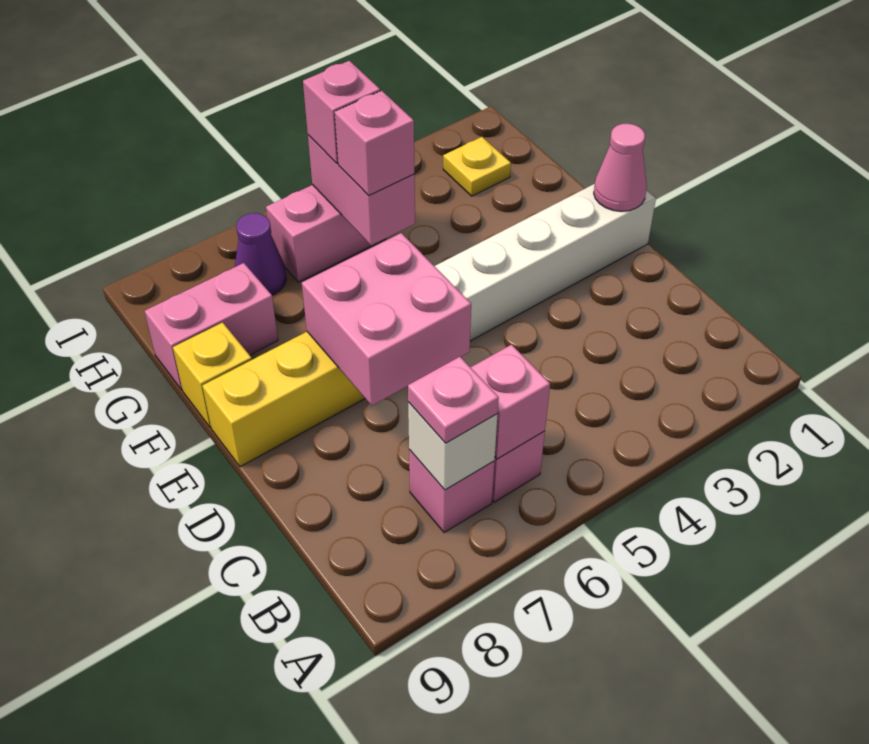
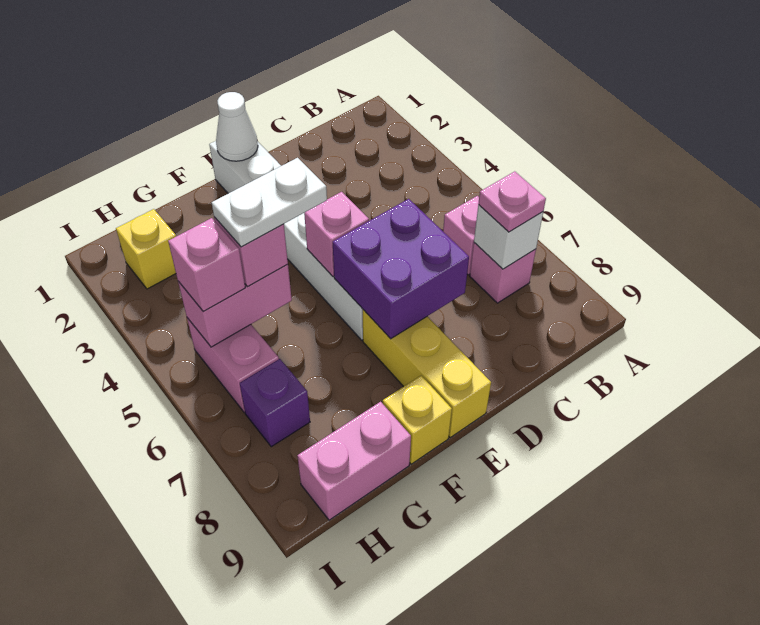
pink 1x1 brick [471,345,550,459] -> pink 1x1 brick moved to [304,192,369,276]
pink 2x2 brick [302,233,471,405] -> purple 2x2 brick [333,199,469,339]
pink 1x1 cone [594,123,647,211] -> white 1x1 cone [216,92,258,161]
none -> white 1x2 plate [212,158,327,247]
pink 1x2 brick [145,263,278,390] -> pink 1x2 brick turned to [297,402,411,520]
yellow 1x1 plate [443,137,511,196] -> yellow 1x1 brick [116,209,176,289]
purple 1x1 cone [235,213,286,295] -> purple 1x1 brick [240,359,310,447]

